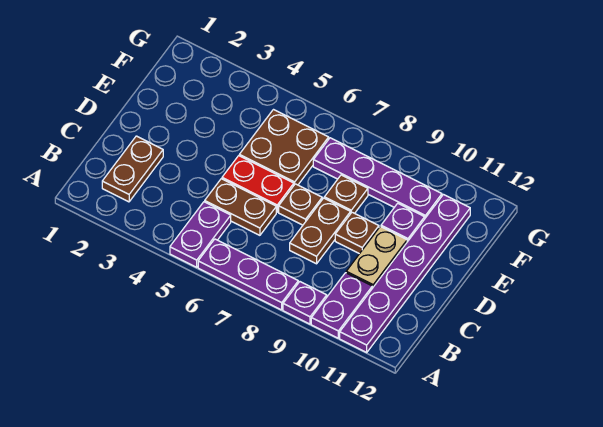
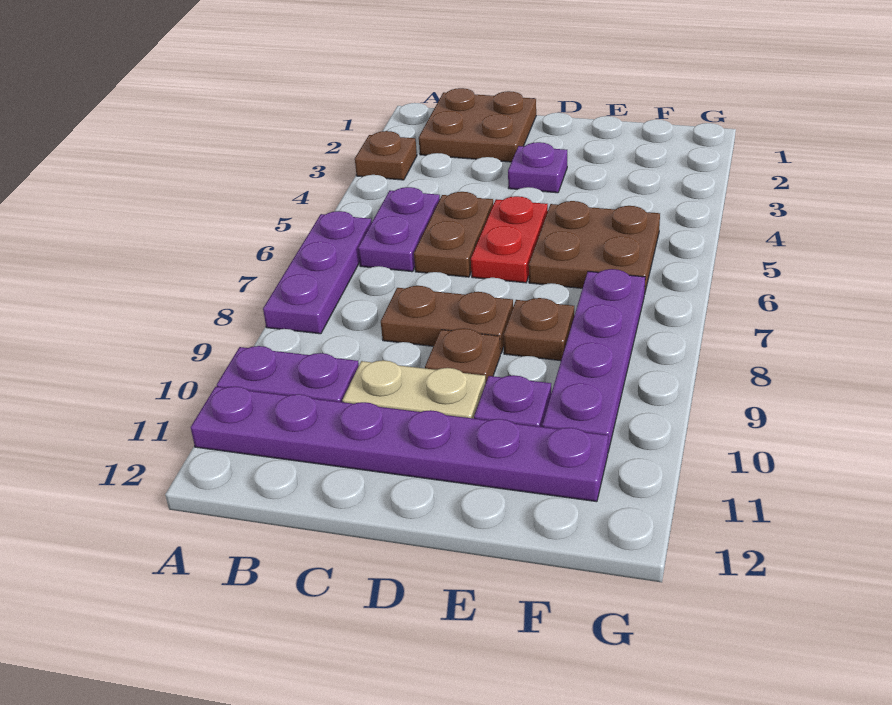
purple 1x2 plate [170,202,231,267] -> purple 1x2 plate turned to [358,187,440,272]
purple 1x1 plate [283,282,327,324] -> purple 1x1 plate moved to [508,142,567,193]
brown 1x2 plate [102,136,163,202] -> brown 2x2 plate [419,88,536,162]
brown 1x1 plate [279,184,322,225] -> brown 1x1 plate moved to [355,131,417,180]

